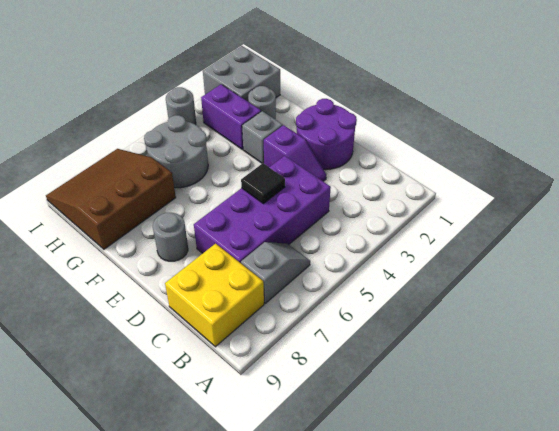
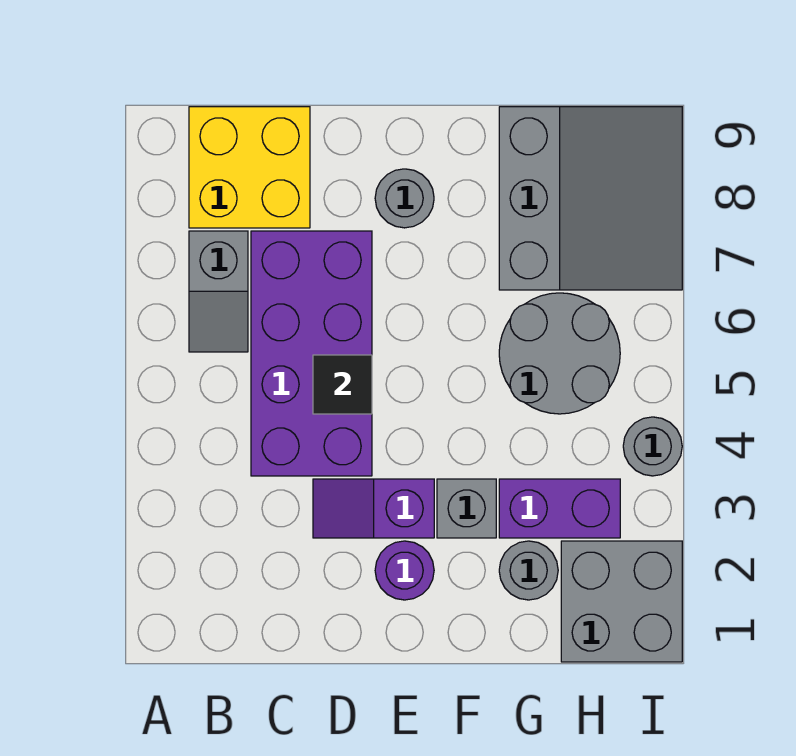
purple 2x2 round brick [296,99,357,170] -> purple 1x1 round brick [375,541,434,600]
brown 3x3 slope [46,149,176,249] -> grey 3x3 slope [499,107,682,290]

